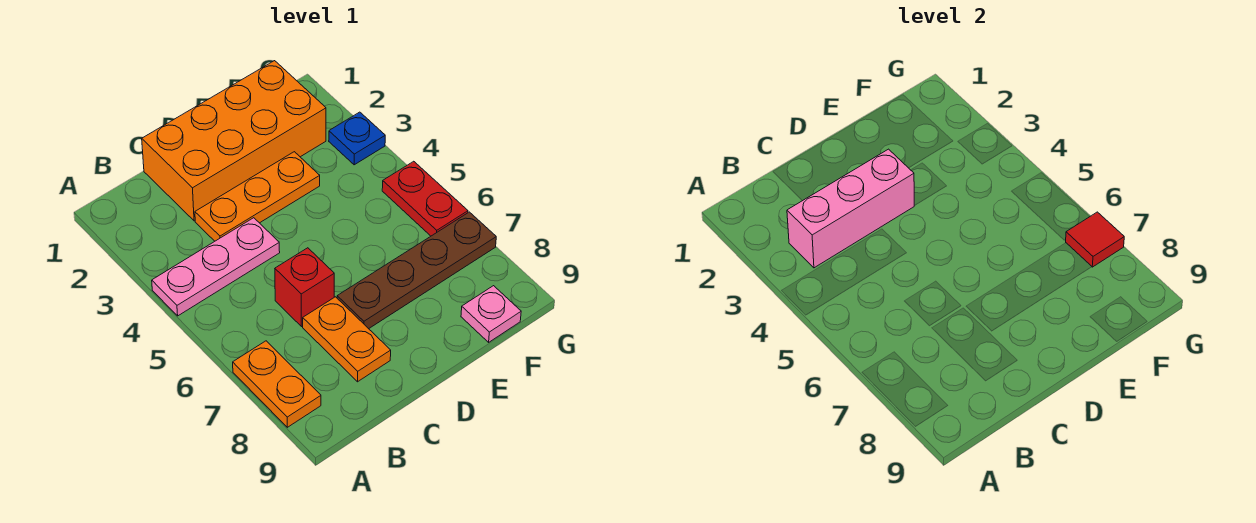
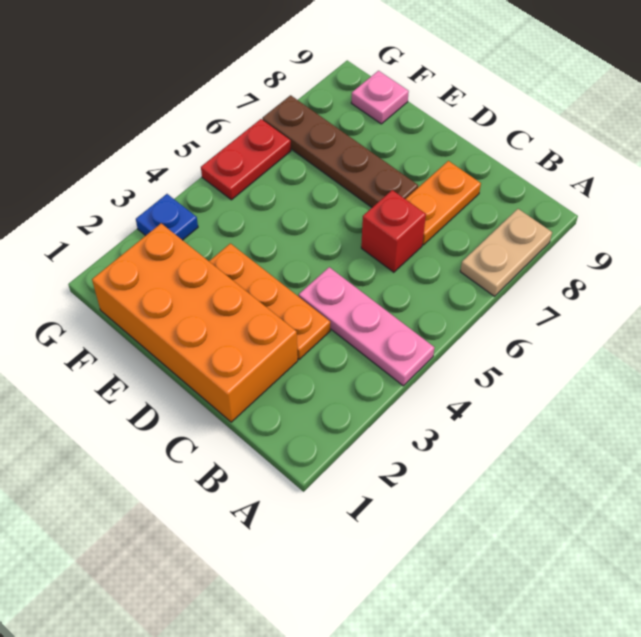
orange 1x2 plate [233,341,321,427] -> tan 1x2 plate [460,209,552,296]
pink 1x3 brick [787,149,914,268] -> none
red 1x1 tile [1065,212,1124,267] -> none

